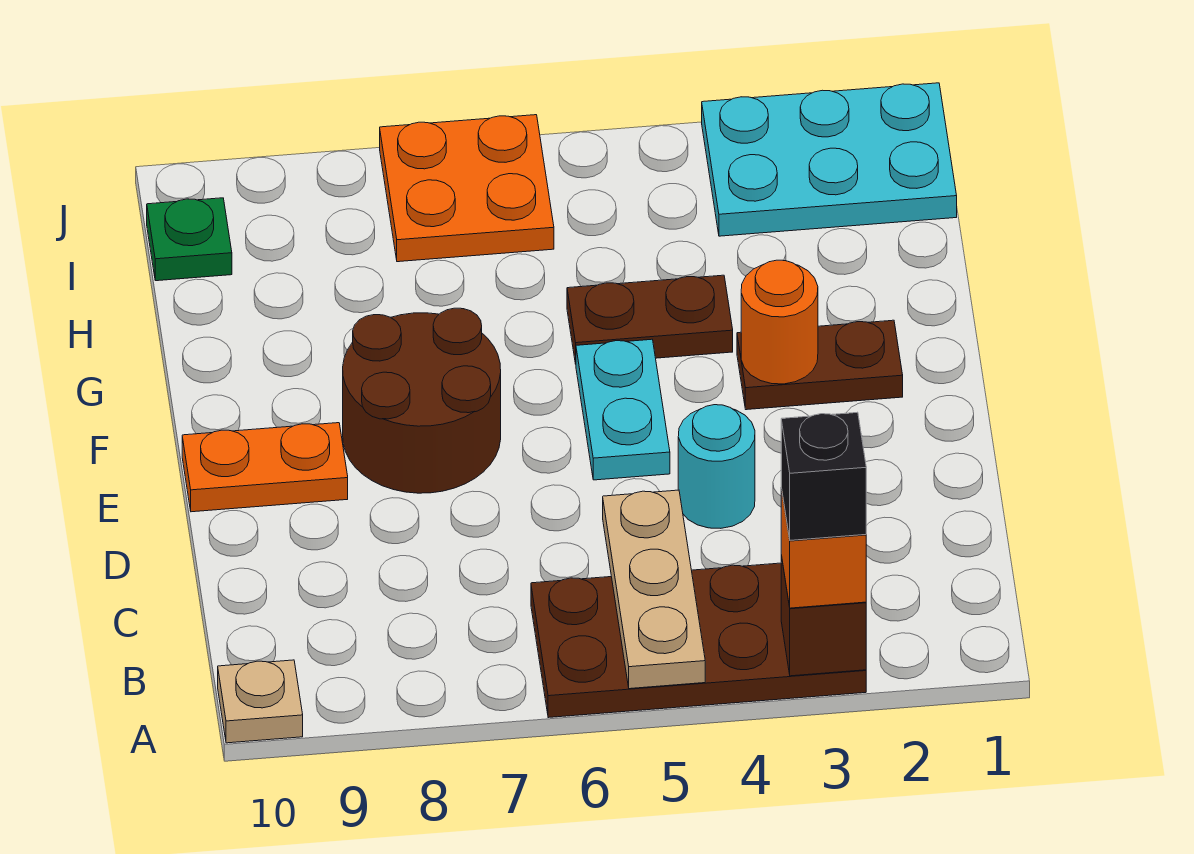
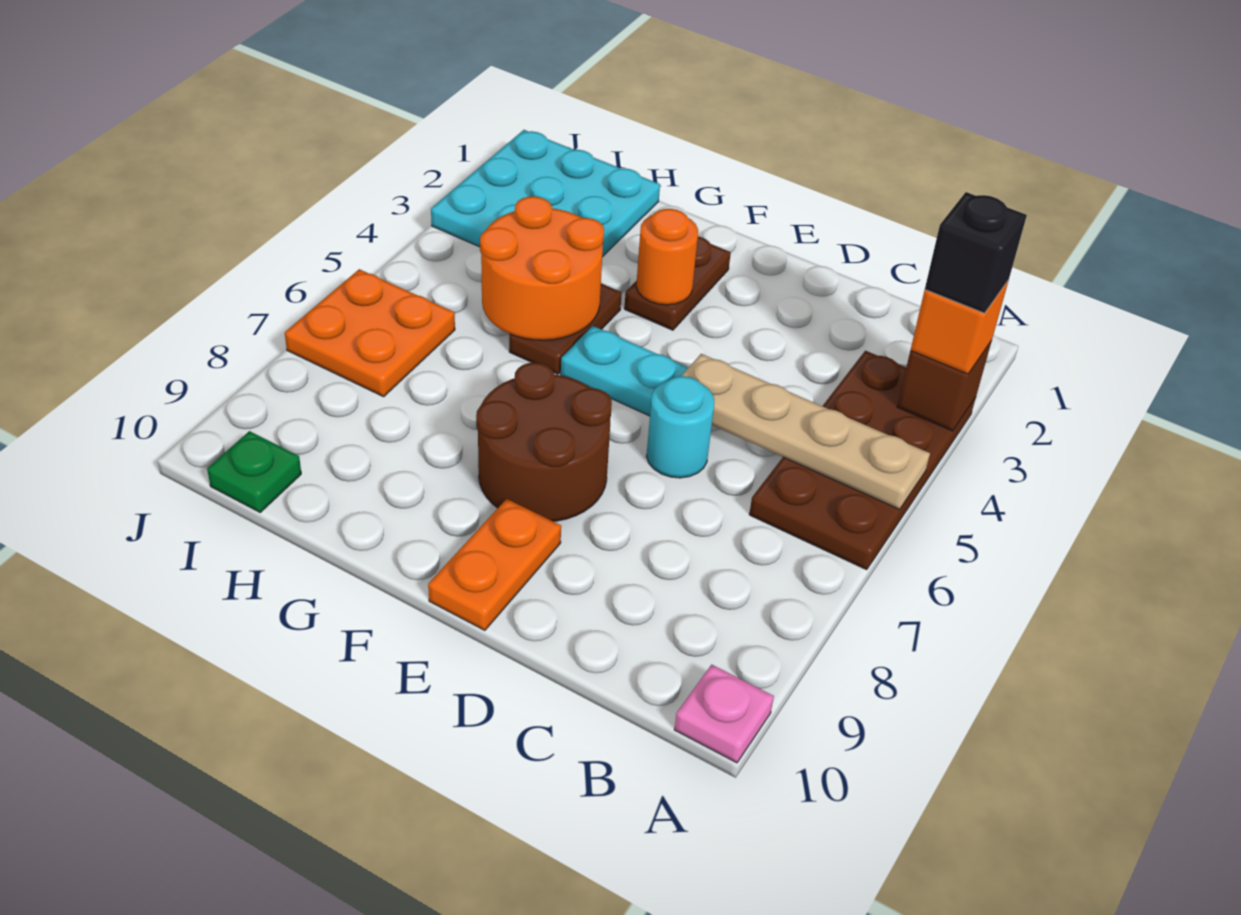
tan 1x3 plate [603,490,705,689] -> tan 1x4 plate [682,354,930,509]
tan 1x1 plate [218,660,303,743] -> pink 1x1 plate [674,665,774,763]
cyan 1x1 round brick [678,405,755,528] -> cyan 1x1 round brick moved to [647,376,714,478]
none -> orange 2x2 round brick [480,196,604,340]
cyan 2x3 plate [702,83,957,236] -> cyan 3x3 plate [431,130,660,257]

